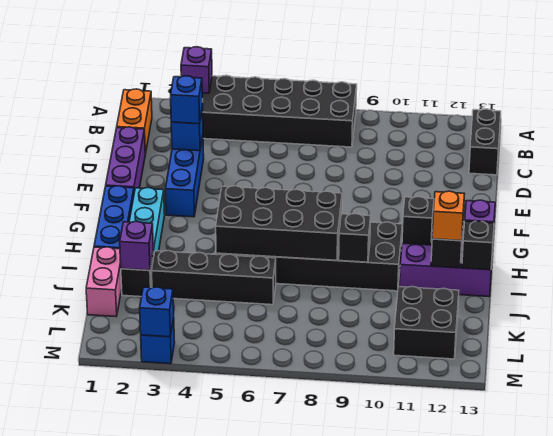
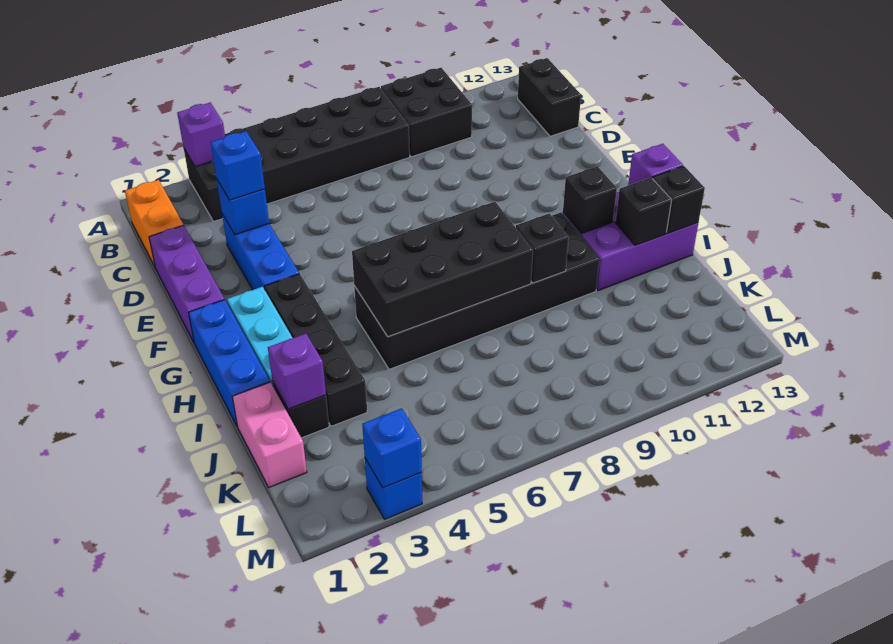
orange 1x1 brick [432,191,465,241] -> none
black 1x4 brick [152,251,276,305] -> black 1x4 brick turned to [265,274,367,426]
black 2x2 brick [394,287,459,359] -> black 2x2 brick moved to [381,68,472,157]

